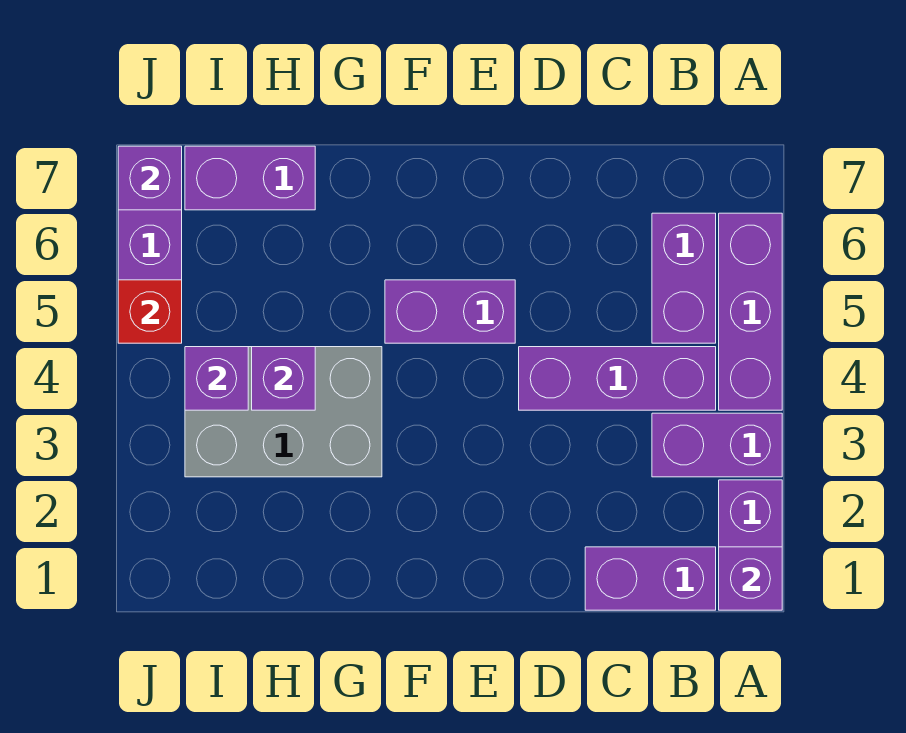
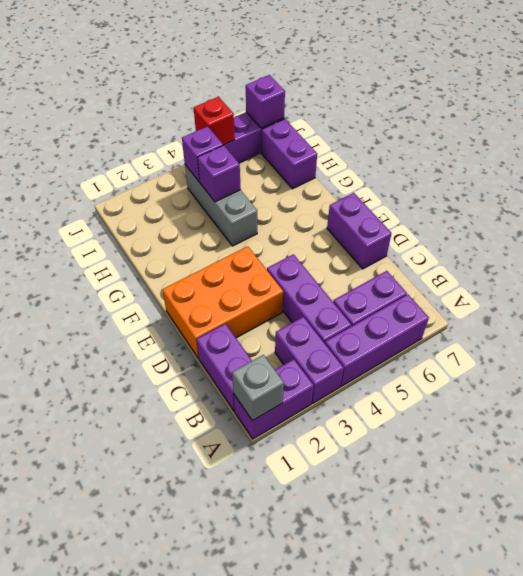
purple 1x1 brick [719,547,782,610] -> grey 1x1 brick [232,355,284,421]
none -> orange 2x3 brick [162,246,283,358]
purple 1x2 brick [385,280,515,343] -> purple 1x2 brick moved to [327,193,392,269]
grey 2x3 brick [185,347,382,477] -> grey 1x3 brick [185,165,257,246]

